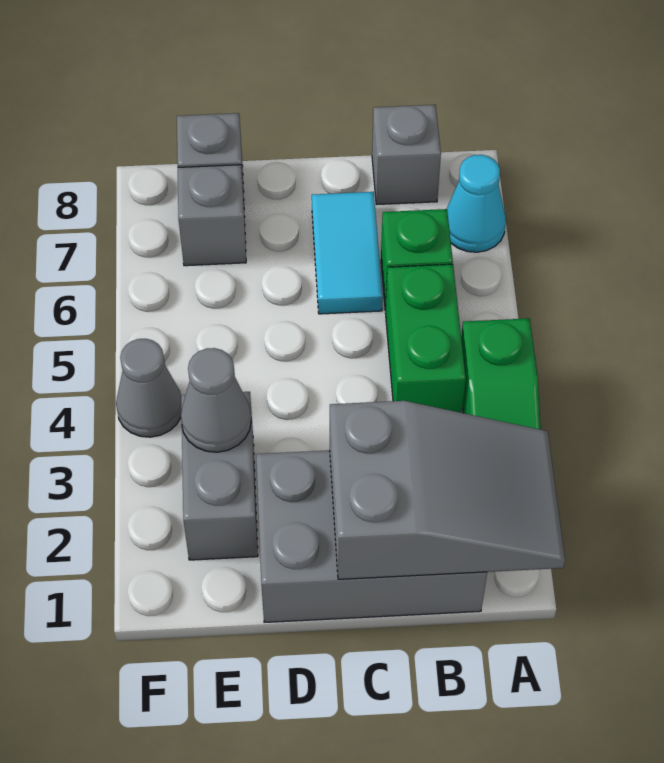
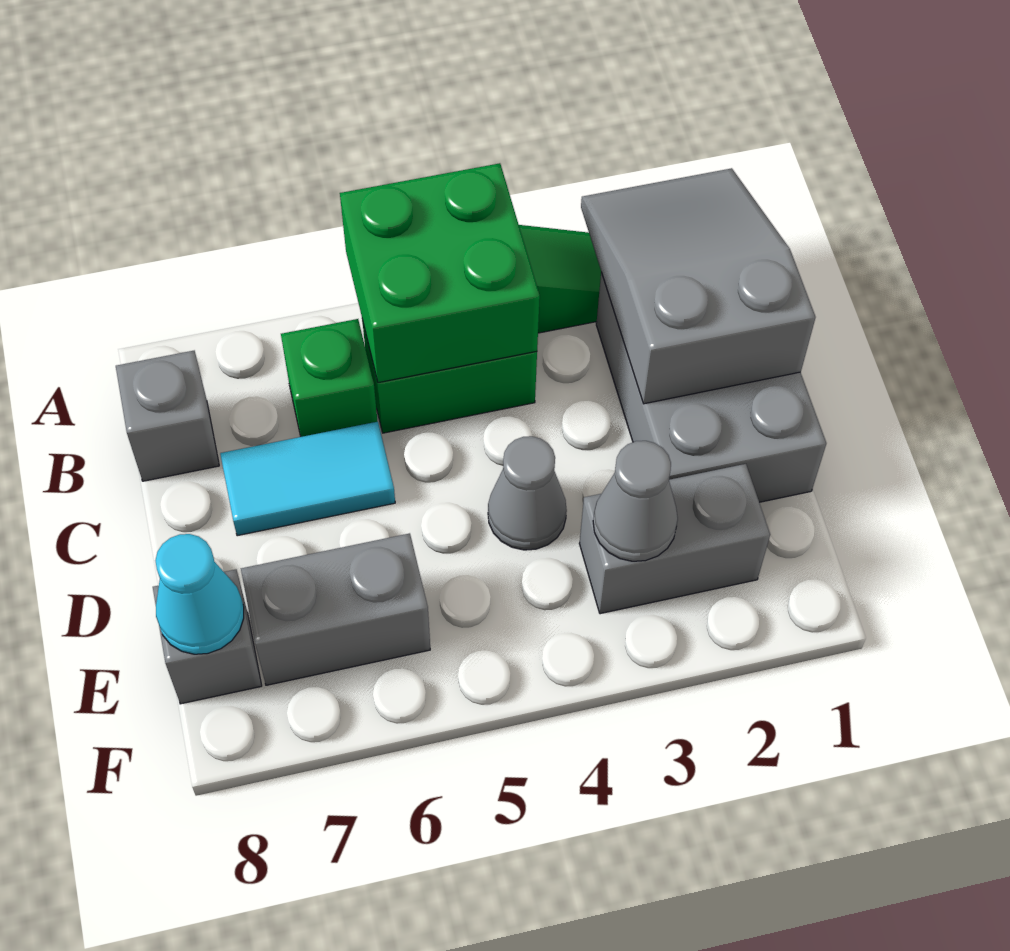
none -> green 2x2 brick [340,163,540,383]
cyan 1x1 cone [447,155,506,252] -> cyan 1x1 cone moved to [155,534,244,654]
grey 1x1 brick [178,165,246,266] -> grey 1x2 brick [241,533,430,685]
grey 1x1 cone [116,339,182,437] -> grey 1x1 cone moved to [488,436,567,550]

